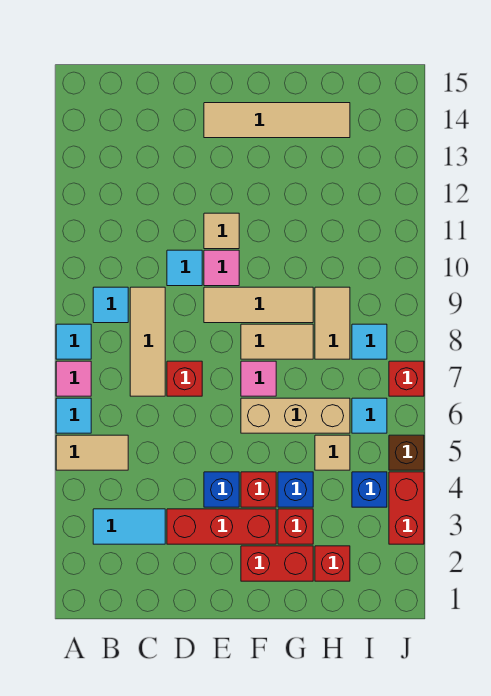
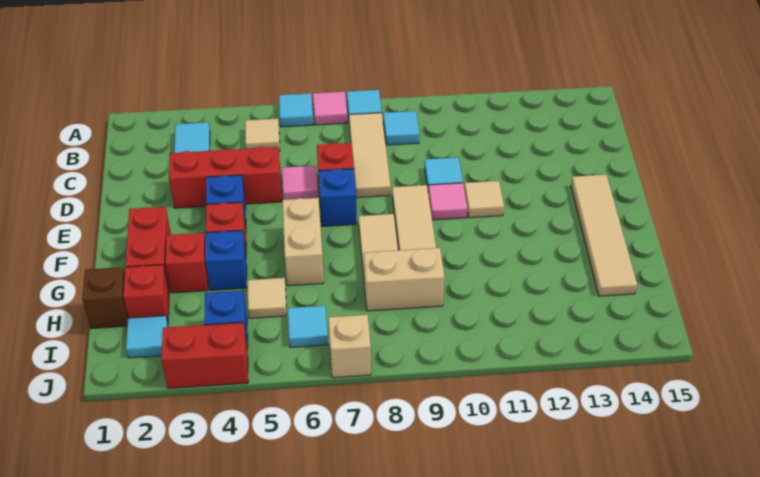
tan 1x2 tile [56,435,128,470] -> tan 1x1 tile [245,118,280,151]
tan 1x3 tile [130,287,165,396] -> tan 1x3 tile turned to [349,113,391,198]
red 1x3 brick [167,509,276,544] -> red 1x3 brick turned to [169,147,282,208]
none -> blue 1x1 brick [319,169,357,226]
tan 1x3 brick [241,398,350,433] -> tan 1x2 brick [282,198,324,286]
pink 1x1 tile [241,361,276,396] -> pink 1x1 tile moved to [282,166,318,200]
tan 1x2 tile [315,287,350,359] -> tan 1x2 brick [364,248,444,311]
cyan 1x1 tile [352,324,387,359] -> cyan 1x1 tile moved to [126,316,168,358]
brown 1x1 brick [389,435,424,470] -> brown 1x1 brick moved to [82,267,128,329]
red 1x1 brick [389,361,424,396] -> tan 1x1 brick [329,315,371,378]

